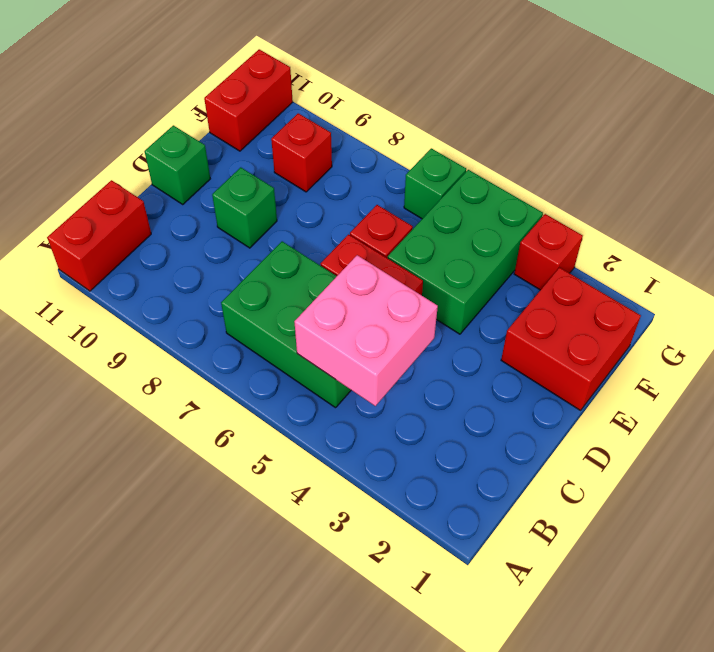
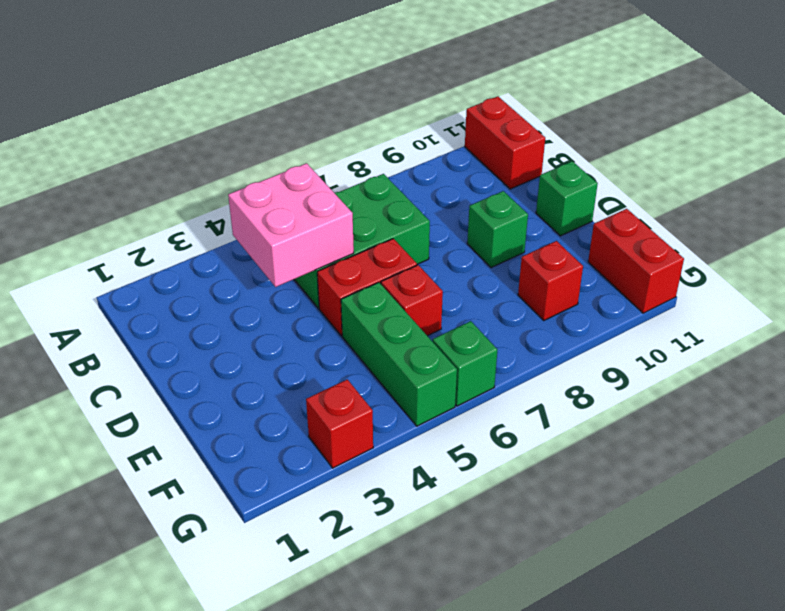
red 2x2 brick [501,268,641,410] -> none
green 2x3 brick [388,170,543,334] -> green 1x3 brick [341,282,457,426]

